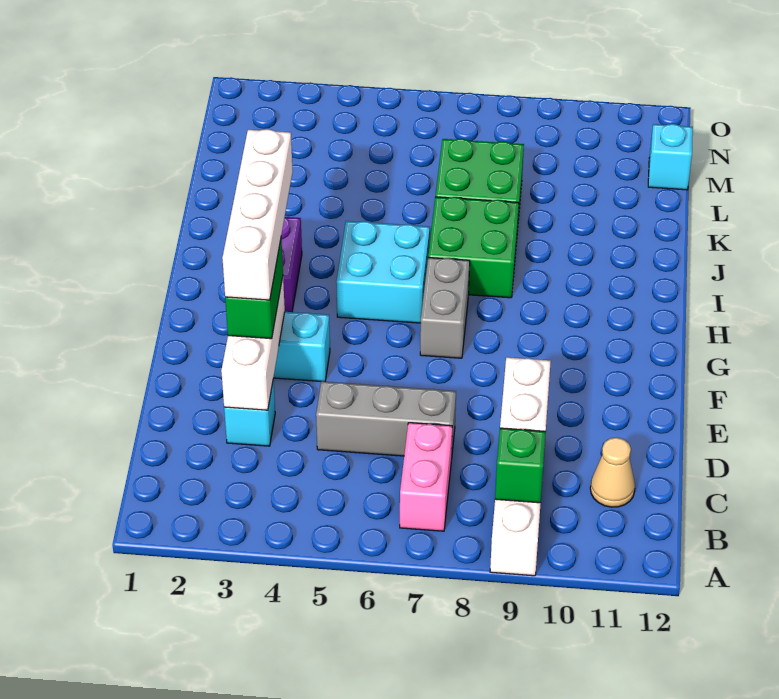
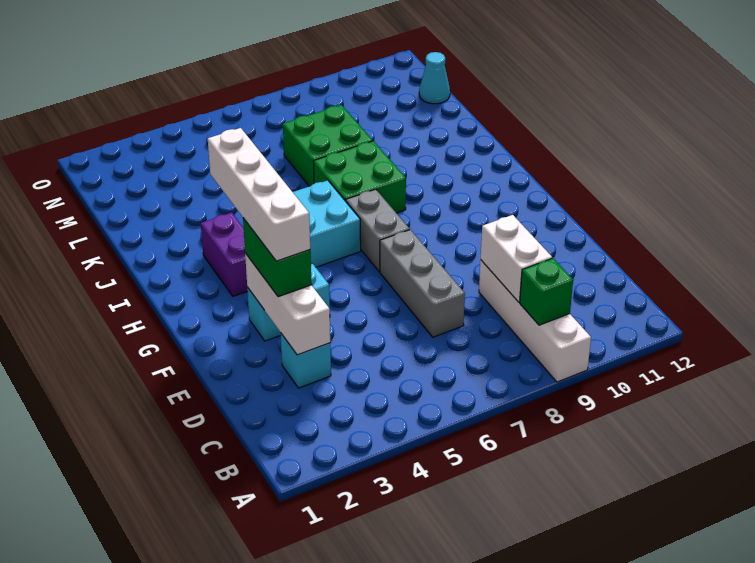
pink 1x2 brick [400,423,452,531] -> none
tan 1x1 cone [590,438,635,507] -> none
grey 1x3 brick [316,381,456,456] -> grey 1x3 brick turned to [380,230,465,337]
cyan 1x1 brick [648,124,693,190] -> cyan 1x1 cone [419,52,450,104]

